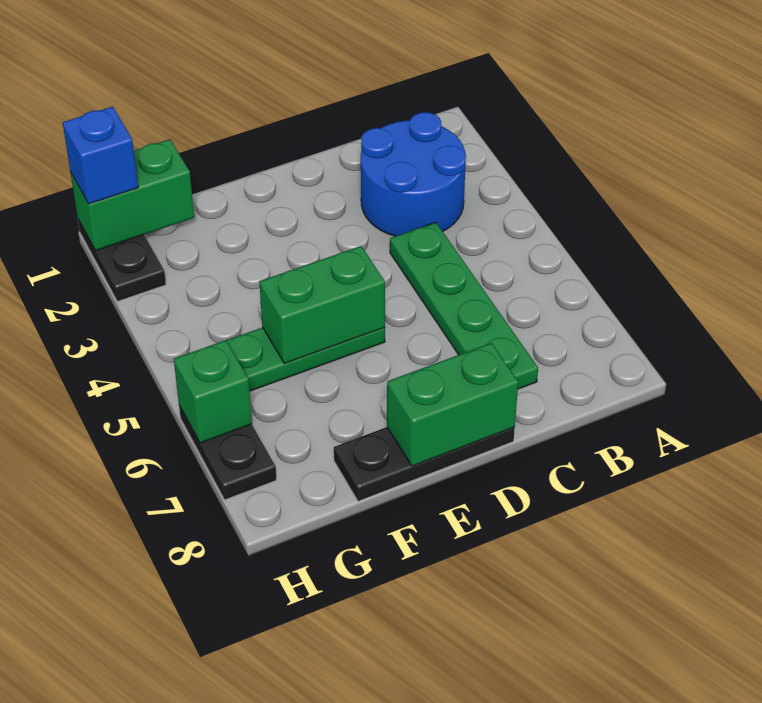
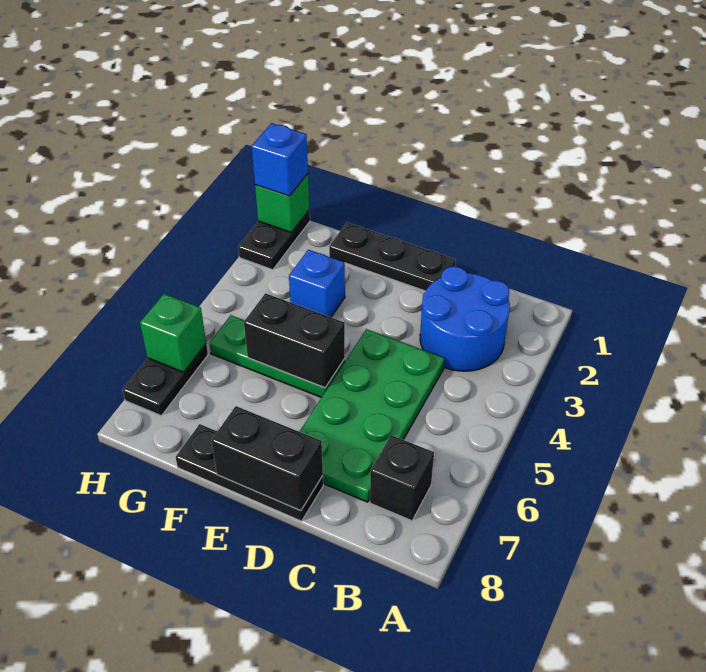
none -> black 1x1 brick [370,435,434,521]
green 1x4 plate [390,222,538,389] -> green 2x4 plate [300,329,445,502]
none -> black 1x3 plate [329,223,455,291]
green 1x2 brick [387,343,518,466] -> black 1x2 brick [211,406,323,511]
green 1x2 brick [259,246,385,363] -> black 1x2 brick [244,293,345,388]
none -> blue 1x1 brick [289,250,345,317]
green 1x2 brick [70,139,194,250] -> green 1x1 brick [255,174,310,233]

